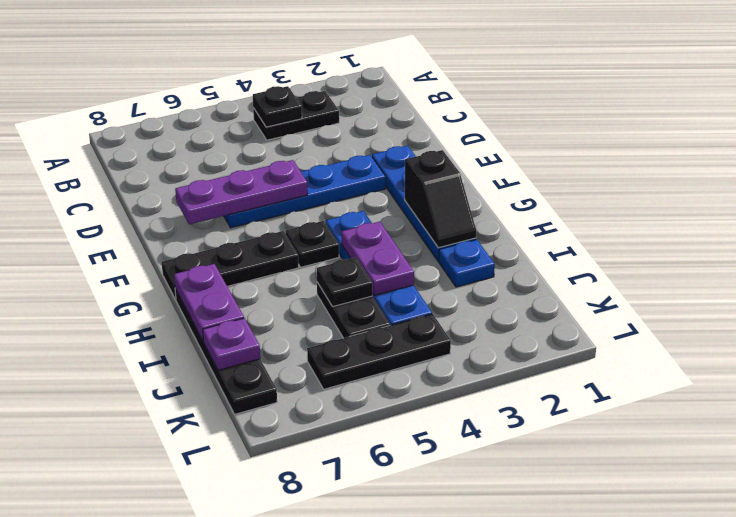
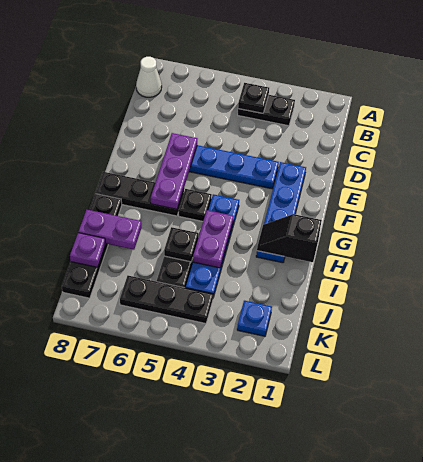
none -> white 1x1 cone [136,57,162,97]
purple 1x3 plate [175,160,308,224] -> purple 1x3 plate turned to [151,133,197,209]
black 1x2 slope [405,150,476,248] -> black 1x2 slope turned to [257,214,322,262]
purple 1x2 plate [174,264,244,341] -> purple 1x2 plate turned to [78,210,142,250]
blue 1x1 plate [439,240,495,287] -> blue 1x1 plate moved to [237,301,272,336]

